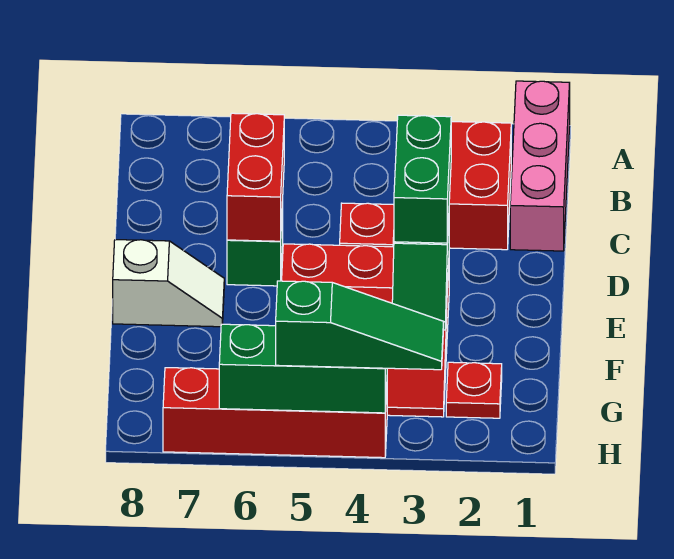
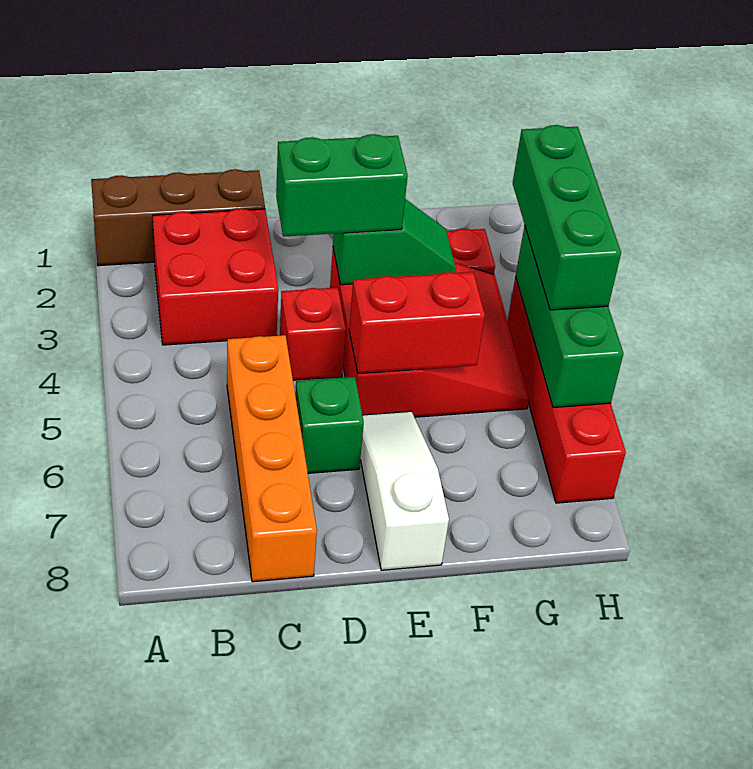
pink 1x3 brick [510,81,570,251] -> brown 1x3 brick [91,169,265,266]
none -> orange 1x4 brick [227,335,317,582]
red 1x2 brick [227,113,284,241] -> red 1x2 brick moved to [349,272,485,374]
white 1x2 slope [113,240,224,327] -> white 1x3 slope [360,411,449,570]
green 1x3 slope [276,281,444,370] -> green 1x3 brick [513,125,621,310]

